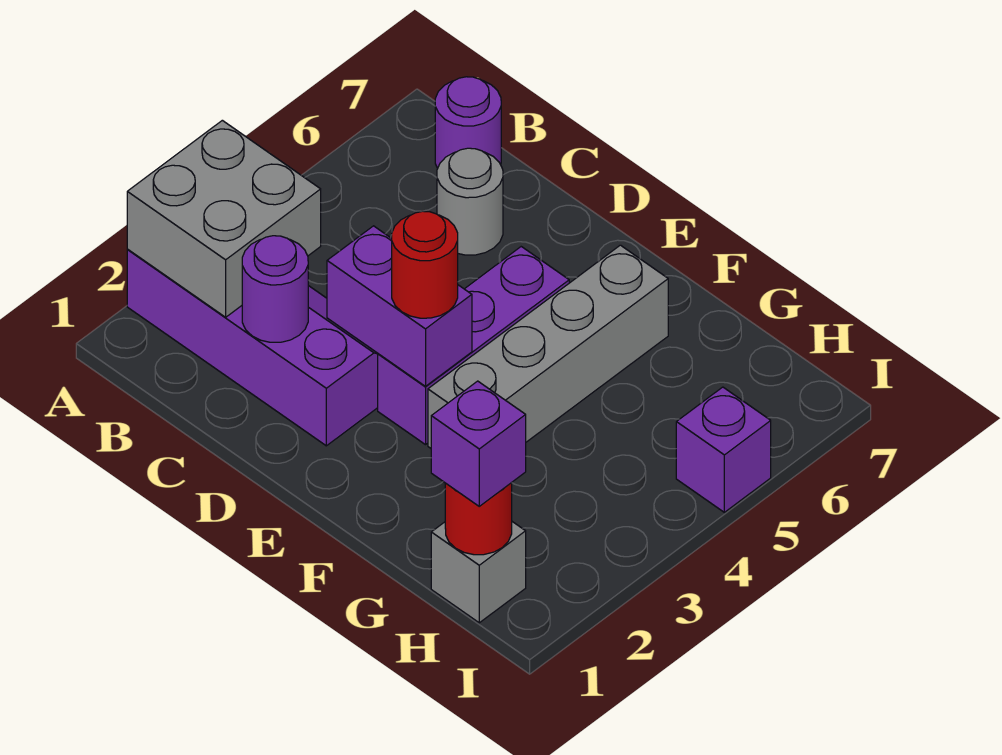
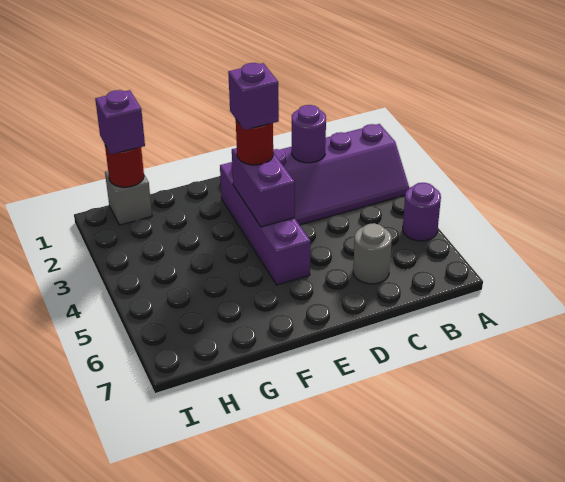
grey 2x2 brick [127,120,321,317] -> none
purple 1x1 round brick [435,77,501,168] -> purple 1x1 round brick moved to [403,183,441,241]
purple 1x2 brick [327,226,472,386] -> purple 1x2 brick turned to [232,148,295,227]
purple 1x3 brick [378,247,569,445] -> purple 1x4 brick [220,162,310,285]
grey 1x4 brick [428,245,668,448] -> none
purple 1x1 brick [676,387,771,512] -> purple 1x1 brick moved to [228,63,279,130]

